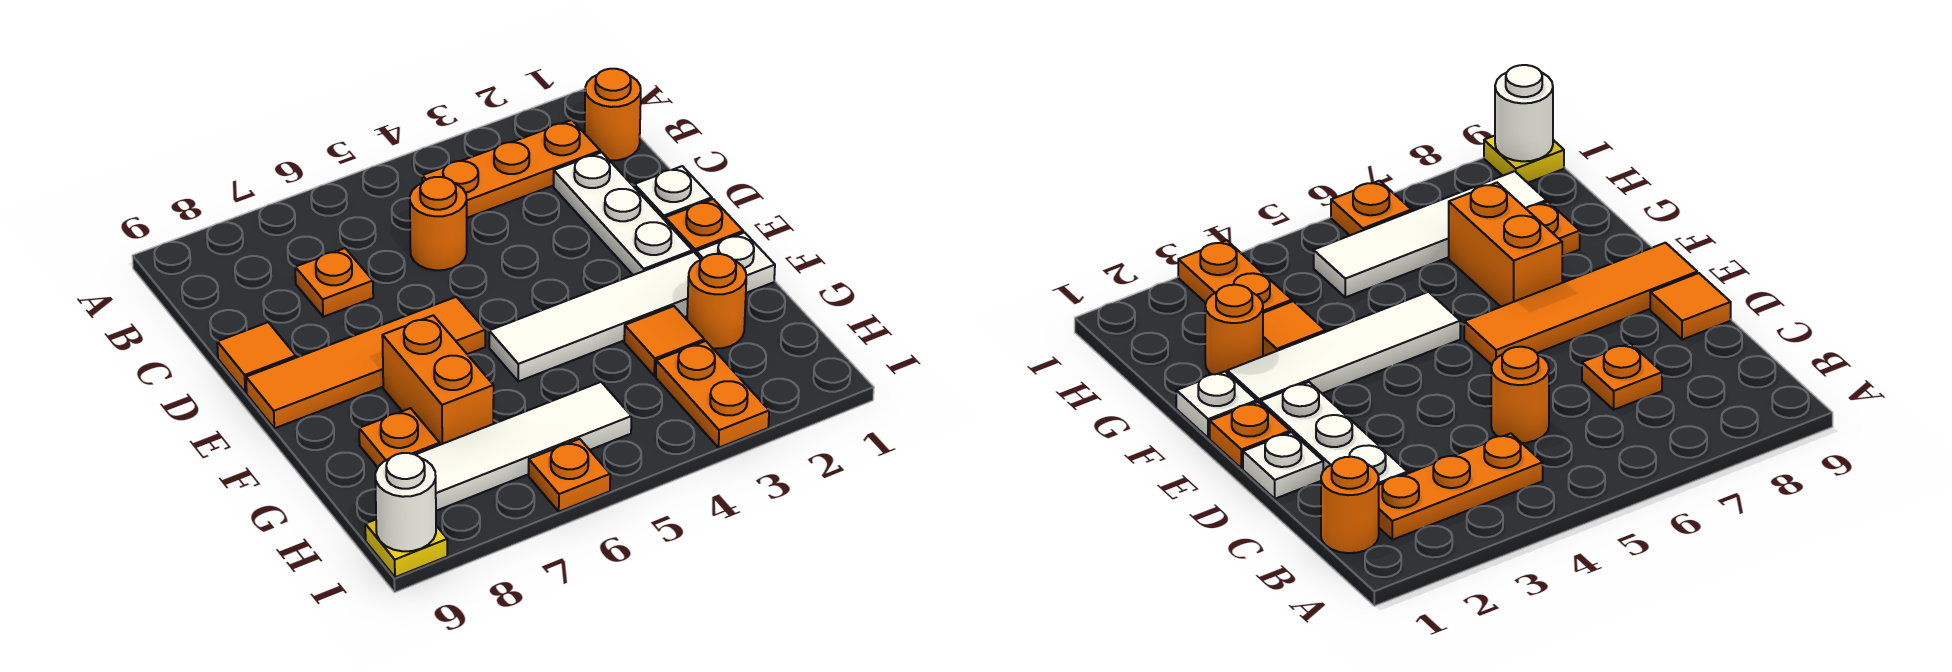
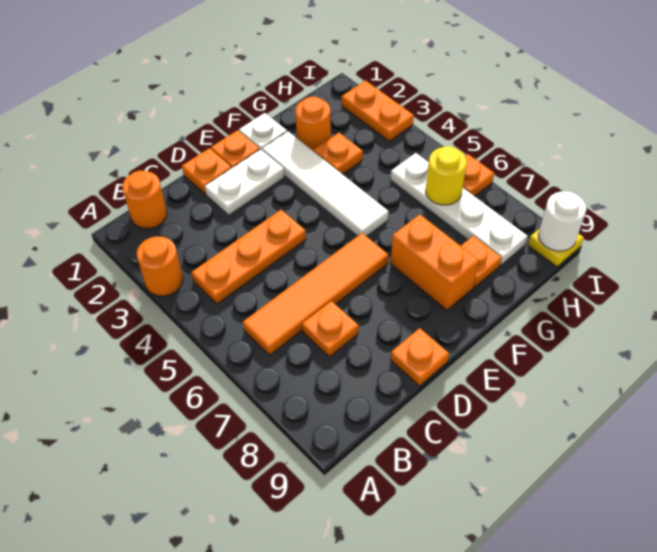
orange 1x3 plate [422,120,600,218] -> orange 1x3 plate turned to [191,210,306,304]
white 1x3 plate [554,152,692,275] -> white 1x2 plate [205,149,284,215]
orange 1x1 round brick [410,177,467,270] -> orange 1x1 round brick moved to [137,236,183,296]
white 1x1 plate [634,166,712,220] -> orange 1x1 plate [182,148,231,194]
orange 1x1 tile [217,322,296,392] -> orange 1x1 plate [391,328,449,386]
orange 1x4 tile [246,297,485,428] -> orange 1x4 tile turned to [243,233,388,355]
orange 1x2 brick [382,315,494,445] -> orange 1x2 brick turned to [391,214,479,310]
orange 1x1 tile [624,306,704,376] -> orange 1x1 plate [314,133,363,174]
orange 1x2 plate [656,341,769,448] -> orange 1x2 plate turned to [342,81,414,141]
white 1x4 tile [416,382,631,511] -> white 1x4 plate [391,153,528,265]
none -> yellow 1x1 round brick [426,146,467,205]

